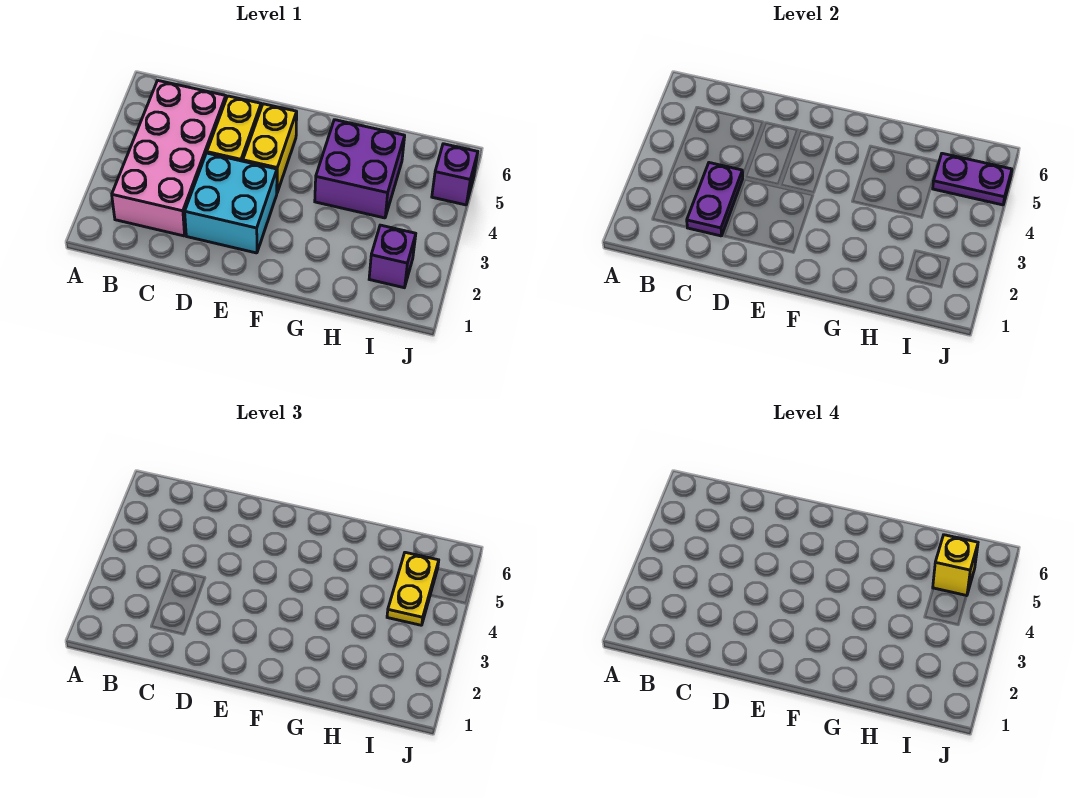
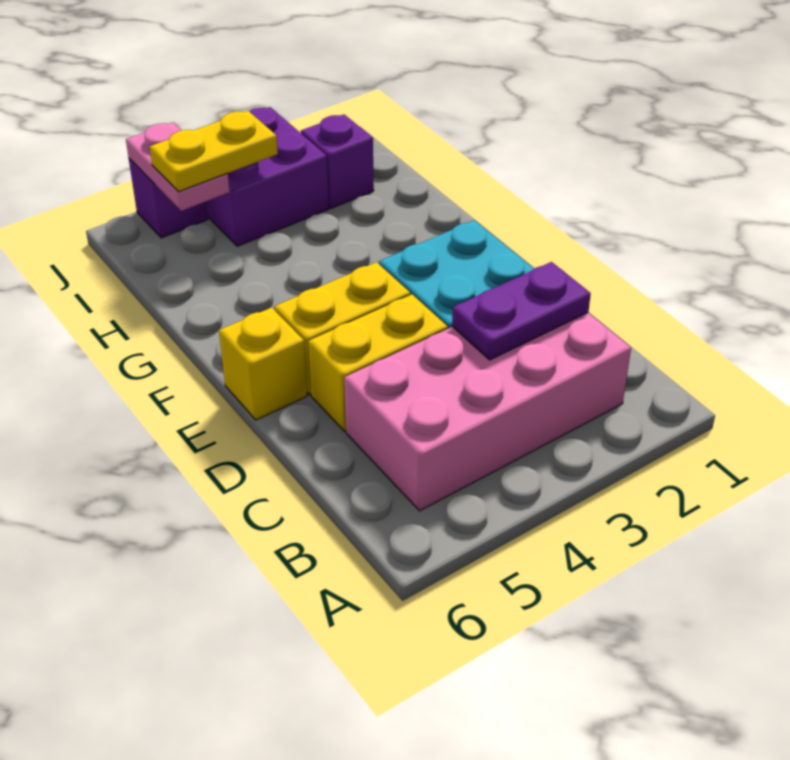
purple 2x2 brick [315,120,405,218] -> purple 2x2 brick moved to [206,107,329,246]
purple 1x2 plate [933,153,1012,205] -> pink 1x2 plate [126,122,230,211]
yellow 1x1 brick [933,535,978,596] -> yellow 1x1 brick moved to [219,307,307,420]

